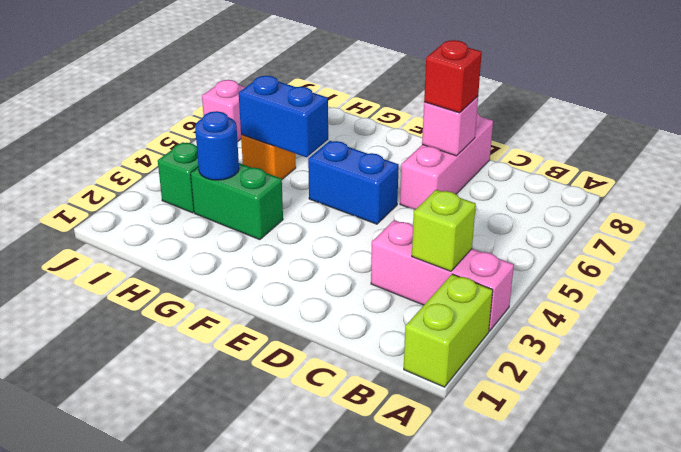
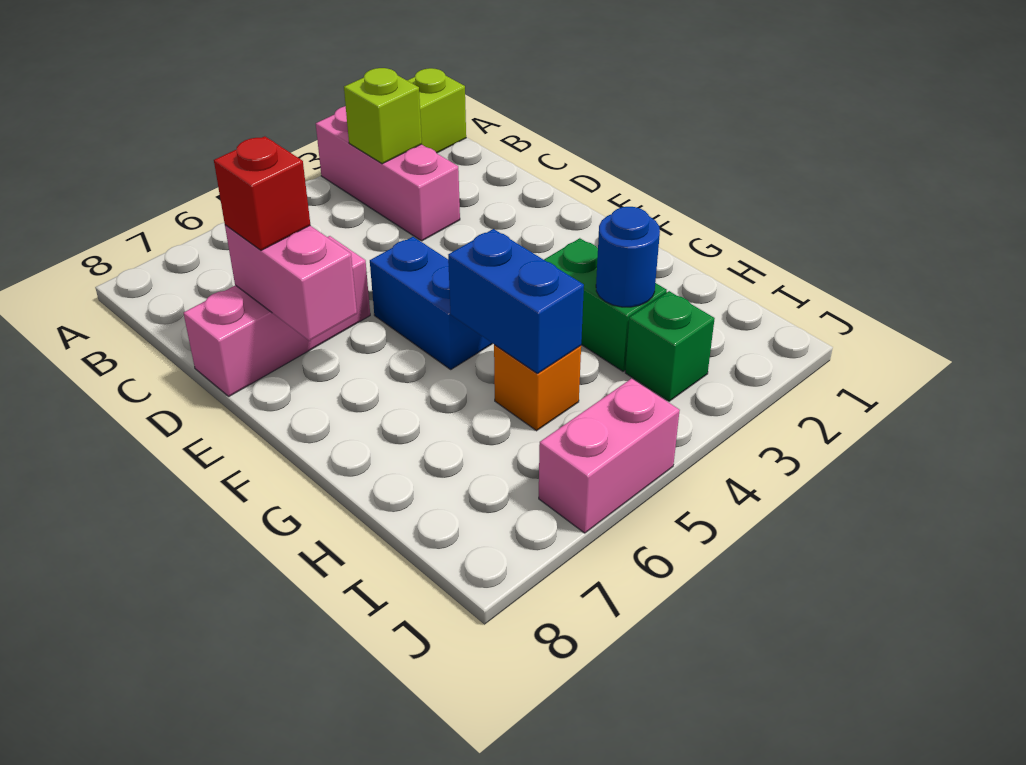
pink 1x1 brick [422,96,478,156] -> pink 1x2 brick [225,225,357,341]
pink 1x1 brick [202,80,245,142] -> pink 1x2 brick [539,379,680,533]

